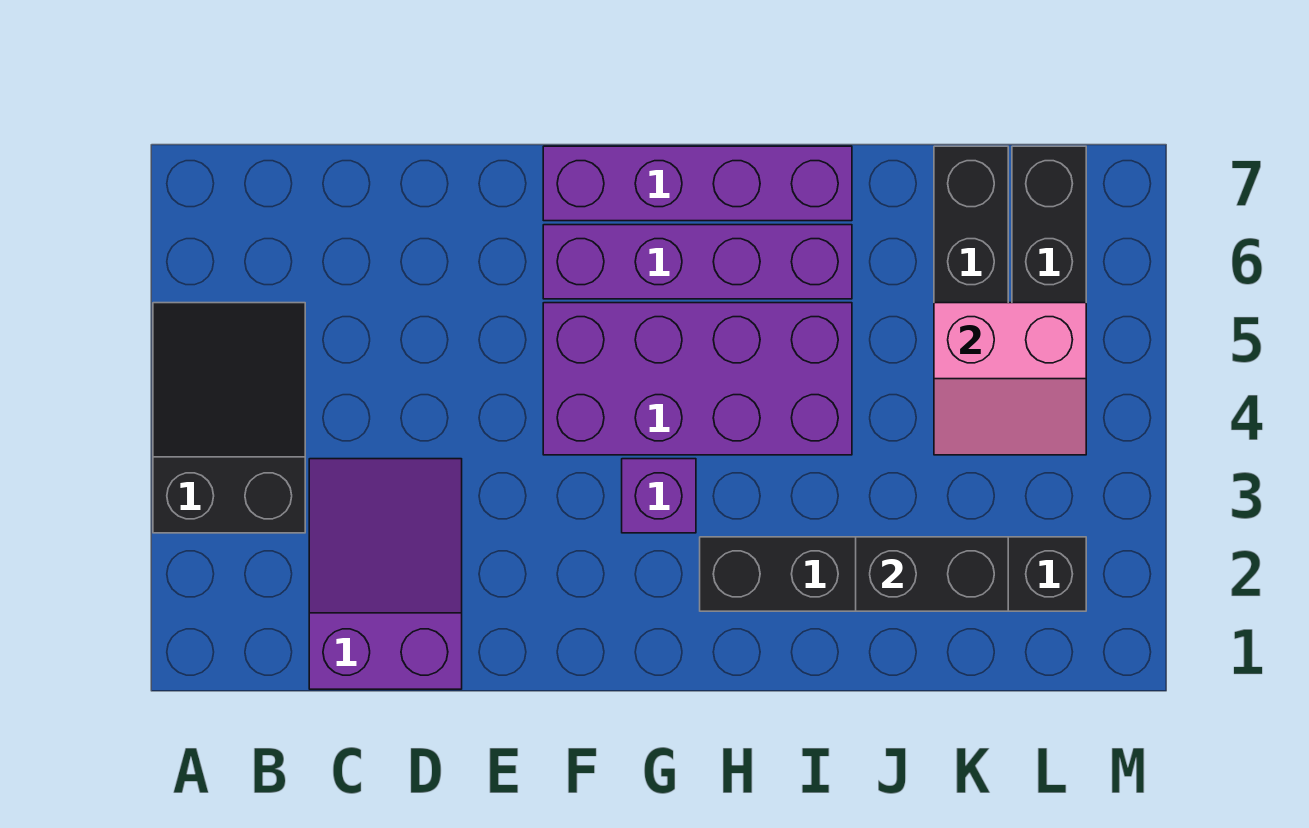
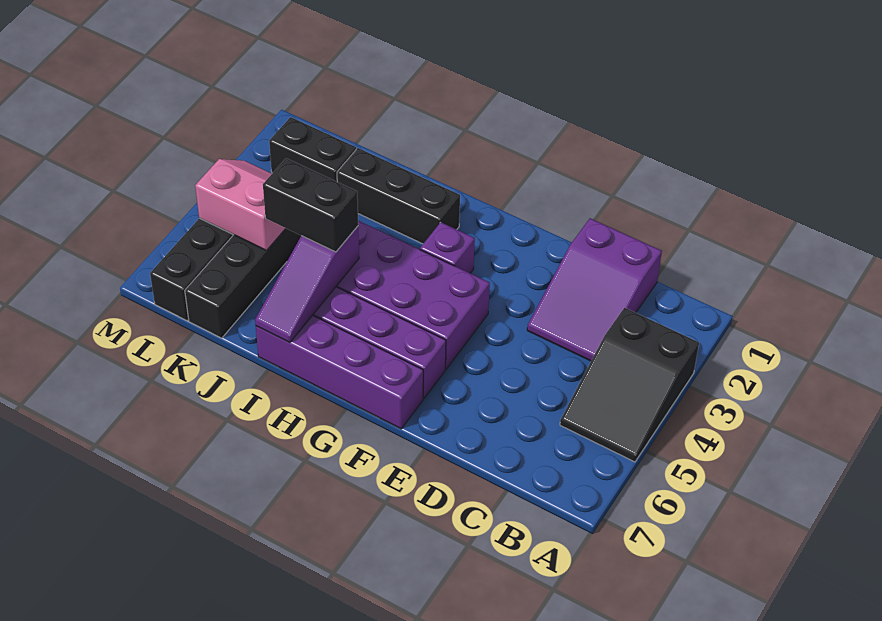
none -> purple 1x3 slope [255,226,359,343]
black 1x2 brick [856,537,1008,611] -> black 1x2 brick moved to [263,158,358,252]

